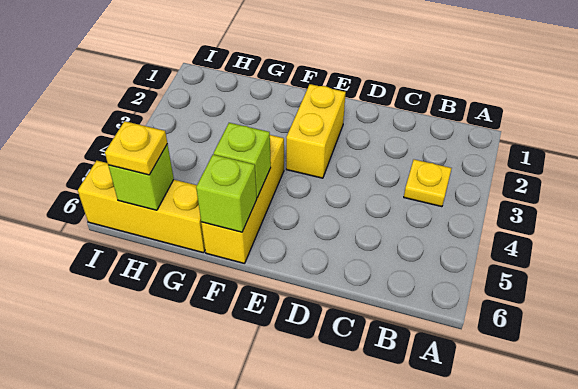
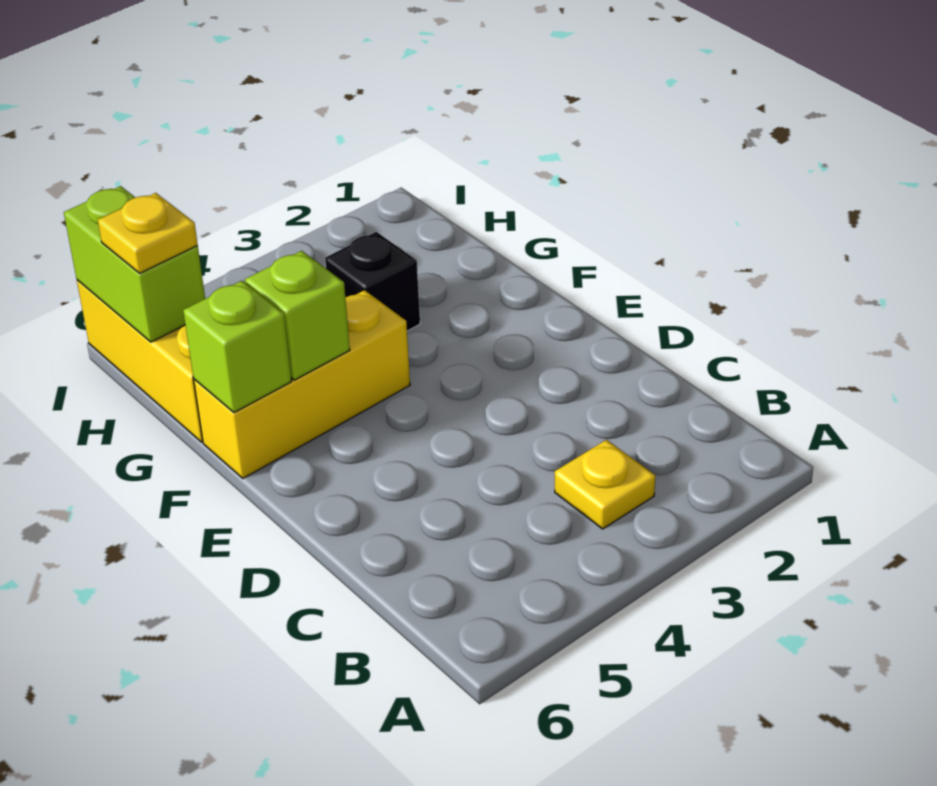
yellow 1x2 brick [286,84,346,178] -> none
none -> black 1x1 brick [325,232,420,331]
lime 1x1 brick [108,144,174,210] -> lime 1x2 brick [64,186,205,342]

